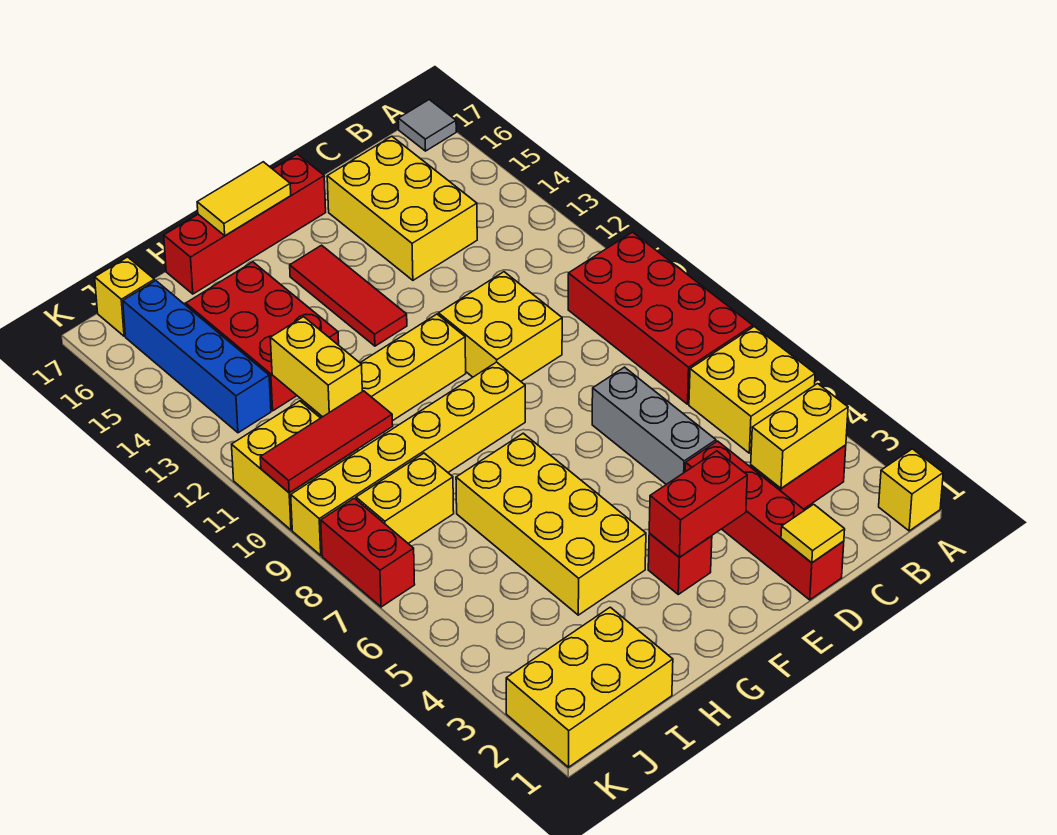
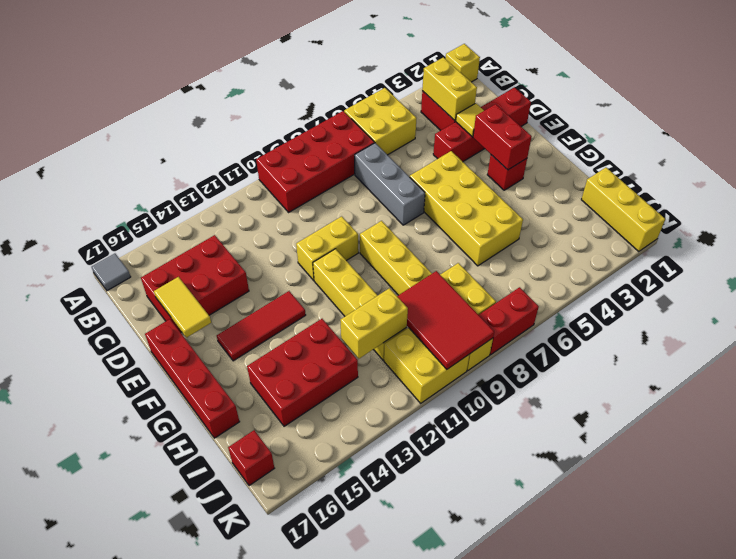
yellow 2x3 brick [327,136,477,280] -> red 2x3 brick [141,235,249,333]
yellow 1x1 tile [781,504,845,563] -> yellow 1x1 tile moved to [456,103,484,137]
grey 1x3 brick [592,367,716,485] -> grey 1x3 brick turned to [355,143,425,225]
yellow 2x2 brick [439,272,562,381] -> yellow 1x2 brick [296,216,358,280]
yellow 1x2 tile [197,162,291,236] -> yellow 1x2 tile moved to [154,277,211,338]
yellow 2x4 brick [456,433,646,615] -> yellow 2x4 brick turned to [410,151,523,266]
yellow 2x3 brick [506,607,673,767] -> yellow 1x3 brick [581,168,665,252]
red 1x3 tile [260,391,393,493] -> red 2x3 tile [397,271,494,369]
blue 1x4 brick [123,281,271,433] -> none
yellow 1x1 brick [95,257,155,336] -> red 1x1 brick [228,430,274,486]

